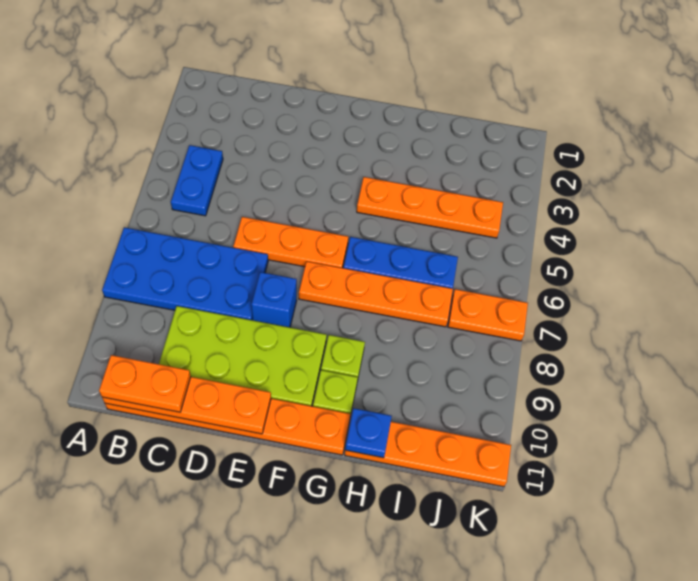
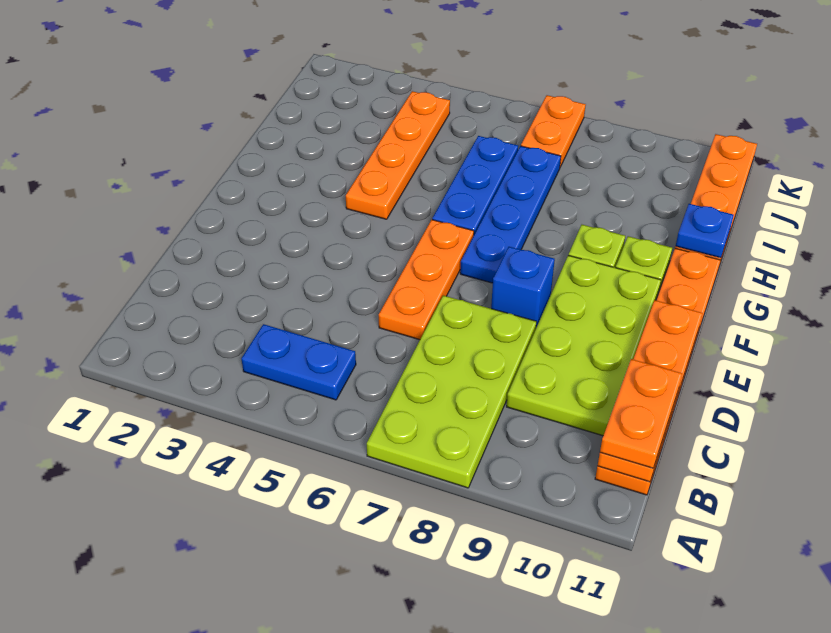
blue 2x4 plate [102,227,268,320] -> lime 2x4 plate [367,295,537,488]
orange 1x4 plate [299,262,453,327] -> blue 1x4 plate [460,146,561,283]

